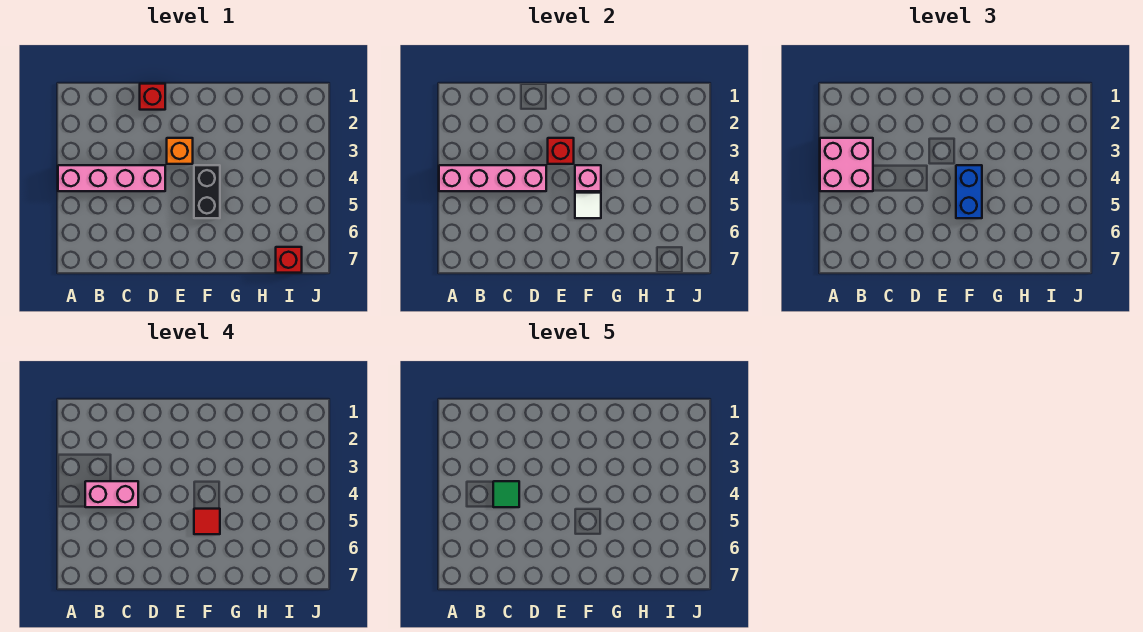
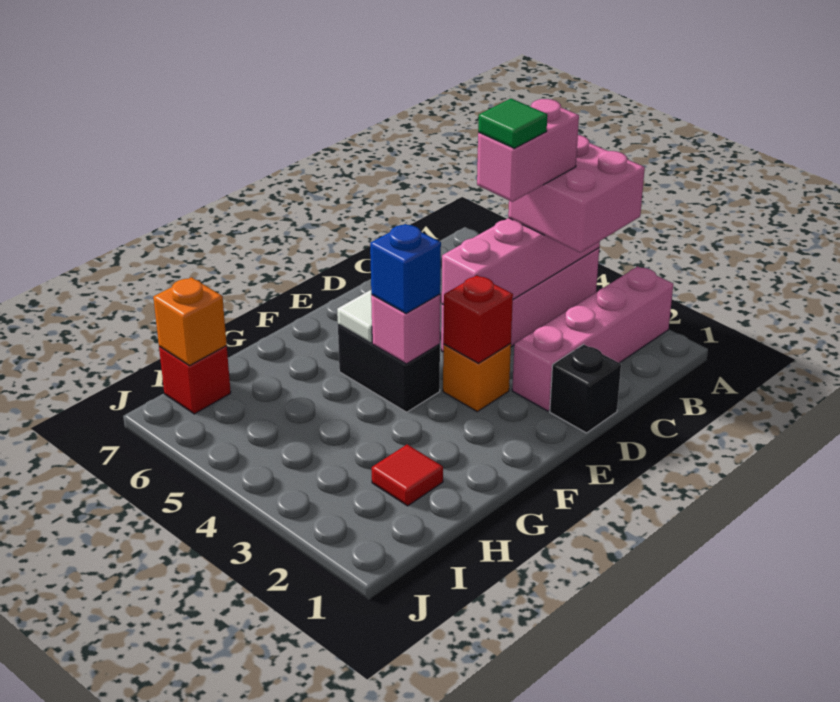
none -> pink 1x4 brick [512,266,673,411]
red 1x1 brick [140,84,165,110] -> black 1x1 brick [550,344,621,433]
blue 1x2 brick [956,165,982,218] -> blue 1x1 brick [370,224,441,313]
red 1x1 tile [194,509,220,534] -> red 1x1 tile moved to [372,444,443,506]
none -> orange 1x1 brick [153,277,227,366]

